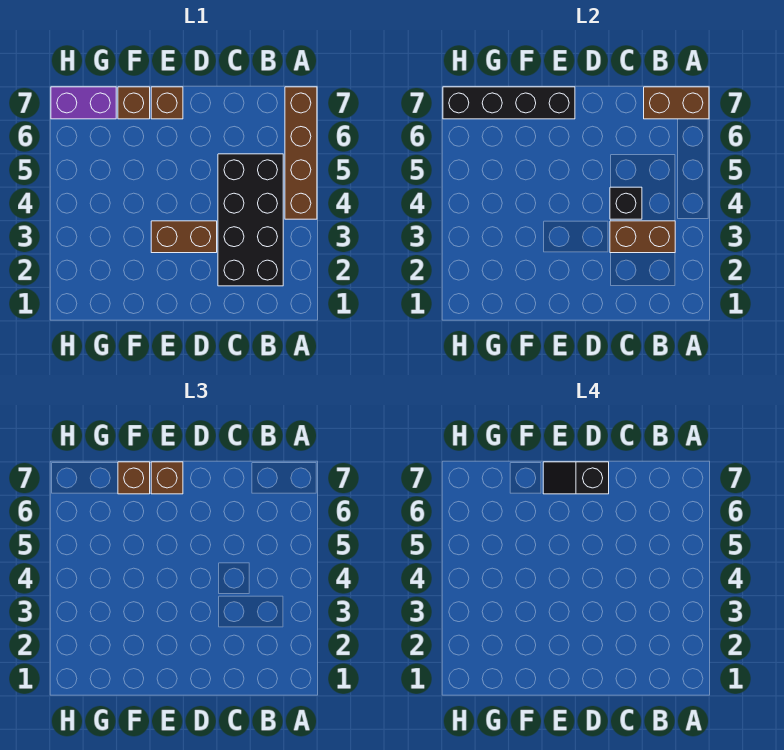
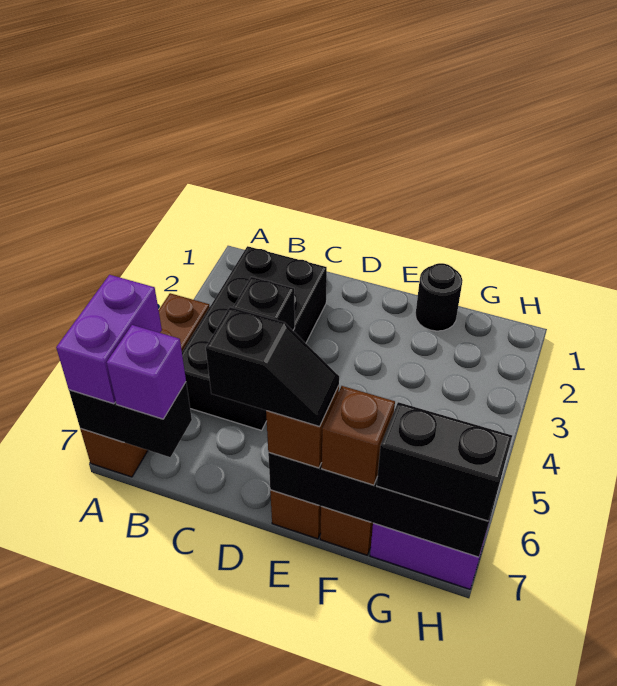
none -> purple 1x2 brick [56,275,162,404]
brown 1x2 brick [644,87,709,119] -> black 1x2 brick [69,382,192,457]
brown 1x2 brick [610,221,675,253] -> none
none -> purple 1x1 brick [107,325,186,419]
brown 1x2 brick [151,221,217,253] -> none
none -> black 1x1 round brick [415,263,463,331]
none -> black 1x2 brick [377,402,512,521]

